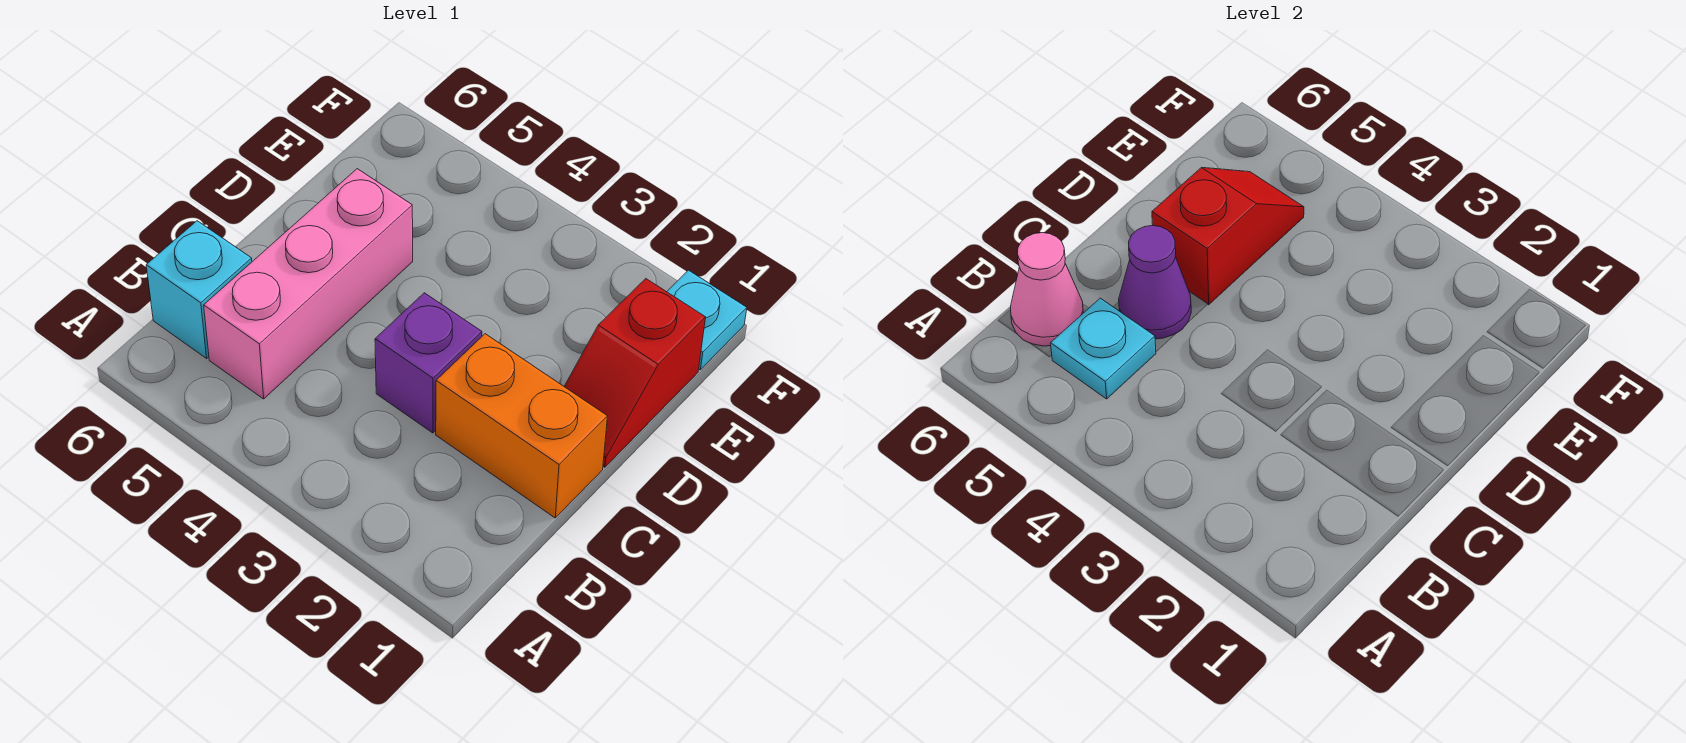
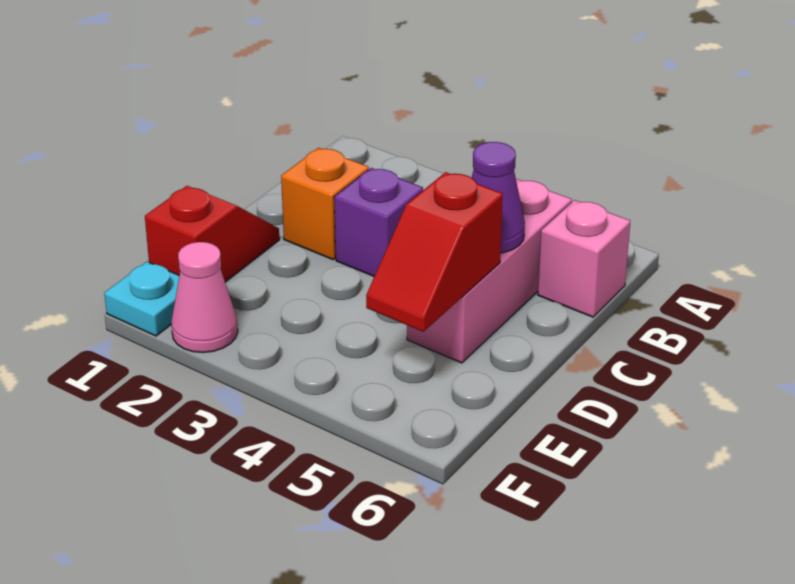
cyan 1x1 plate [1051,298,1156,399] -> none
cyan 1x1 brick [146,221,252,358] -> pink 1x1 brick [538,200,630,317]
pink 1x1 cone [1011,233,1083,346] -> pink 1x1 cone moved to [171,242,238,353]
orange 1x2 brick [436,334,607,518] -> orange 1x1 brick [281,148,369,260]

